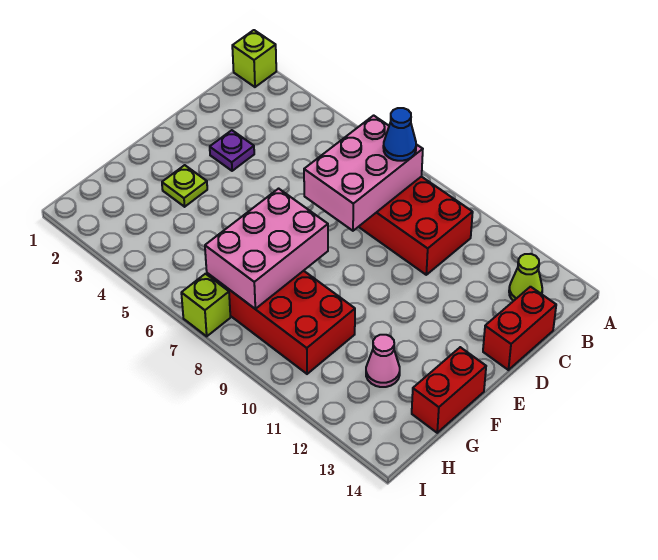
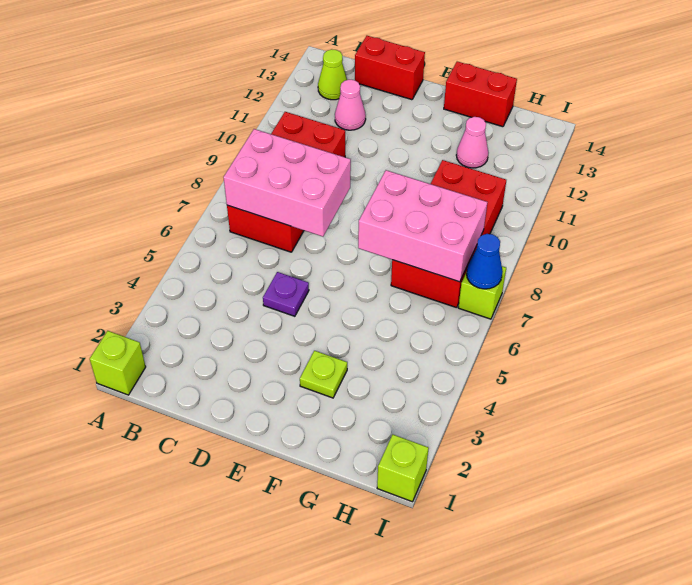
blue 1x1 cone [383,108,416,161] -> blue 1x1 cone moved to [467,234,503,289]
none -> pink 1x1 cone [335,80,366,130]
purple 1x1 plate [210,130,254,171] -> purple 1x1 plate moved to [263,272,309,316]
none -> lime 1x1 brick [377,435,429,502]

